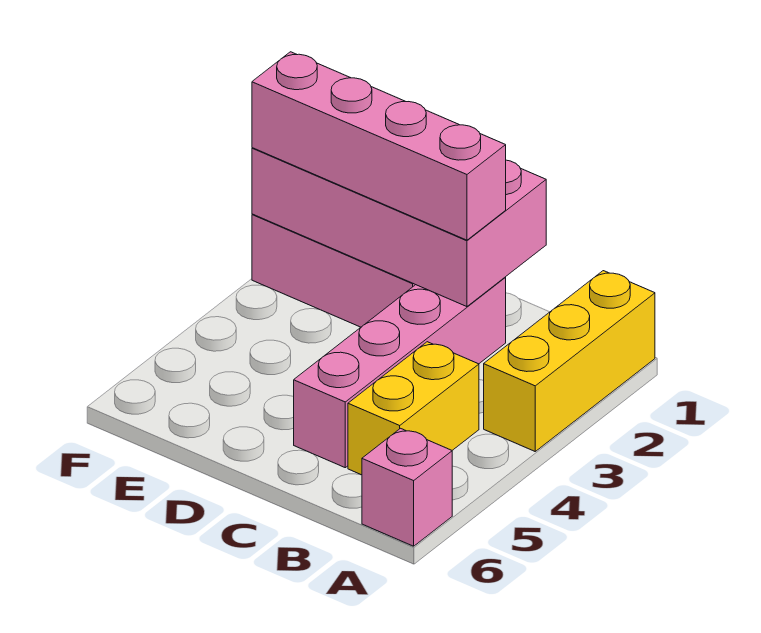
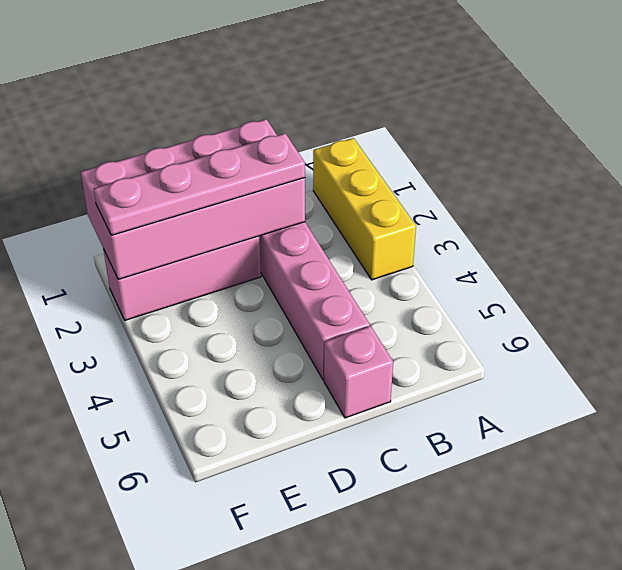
pink 1x1 brick [362,428,452,546] -> pink 1x1 brick moved to [324,326,393,418]
yellow 1x2 brick [348,342,479,475] -> none
pink 1x4 brick [252,52,506,240] -> pink 1x4 plate [94,133,305,235]

